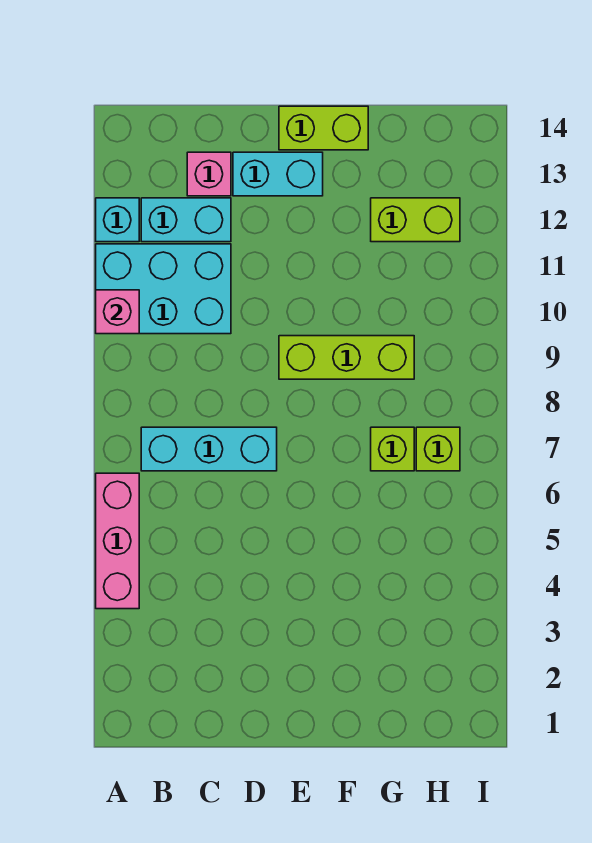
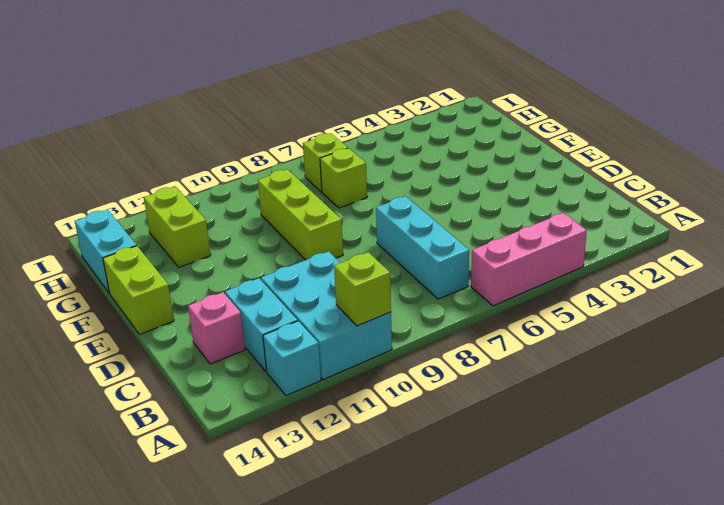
pink 1x1 brick [96,290,139,334] -> lime 1x1 brick [334,252,391,326]
cyan 1x2 brick [233,152,323,196] -> cyan 1x2 brick moved to [75,210,136,293]

